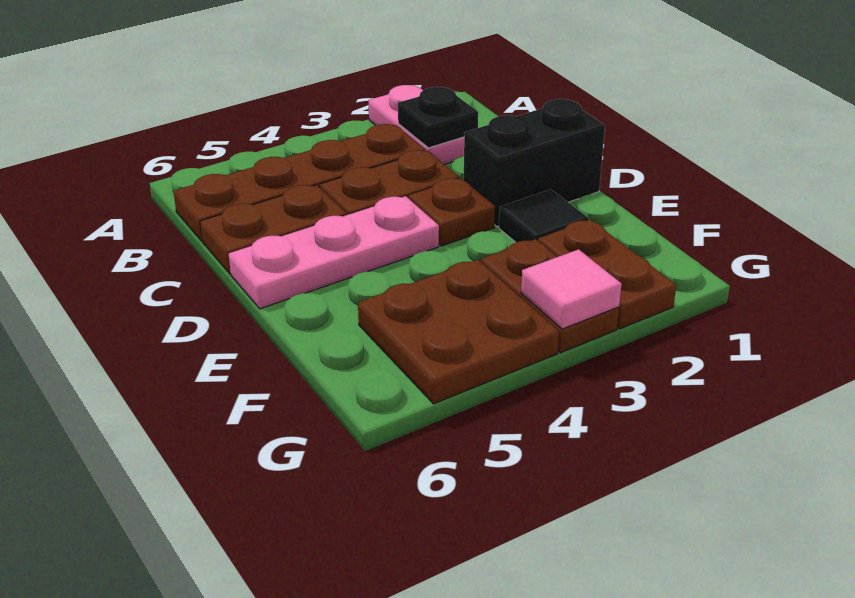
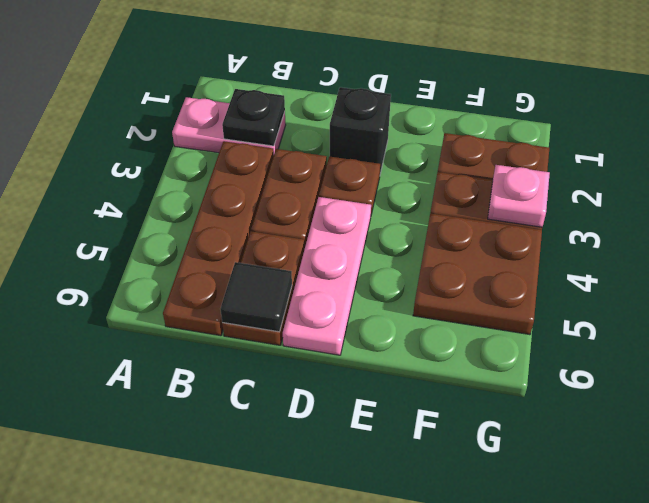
black 1x2 brick [464,99,605,227] -> black 1x1 brick [330,87,391,174]
black 1x1 tile [499,190,589,242] -> black 1x1 tile moved to [220,262,292,332]
pink 1x1 tile [521,249,622,329] -> pink 1x1 plate [488,165,550,227]

